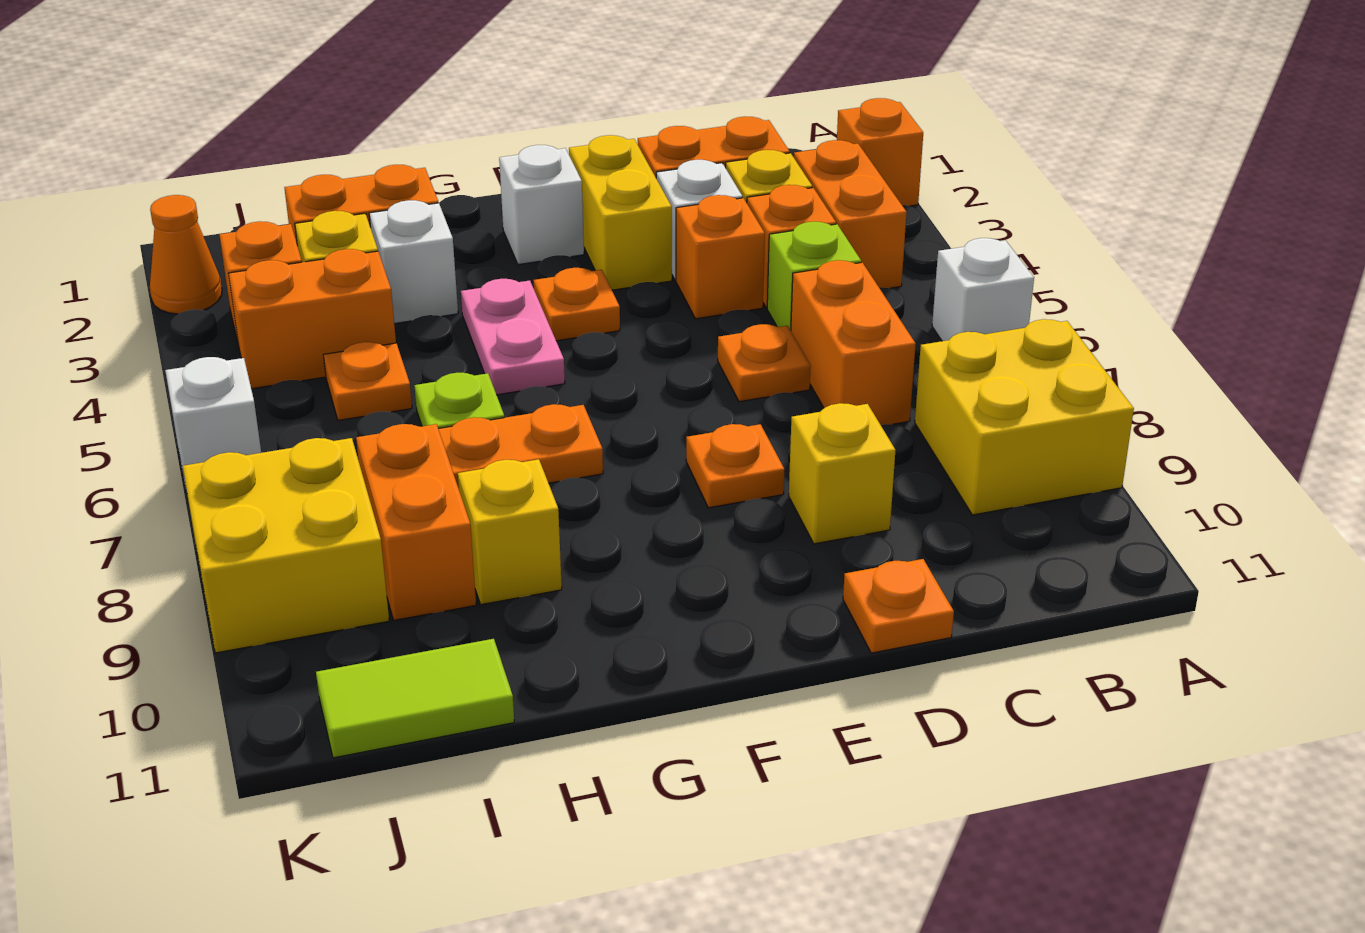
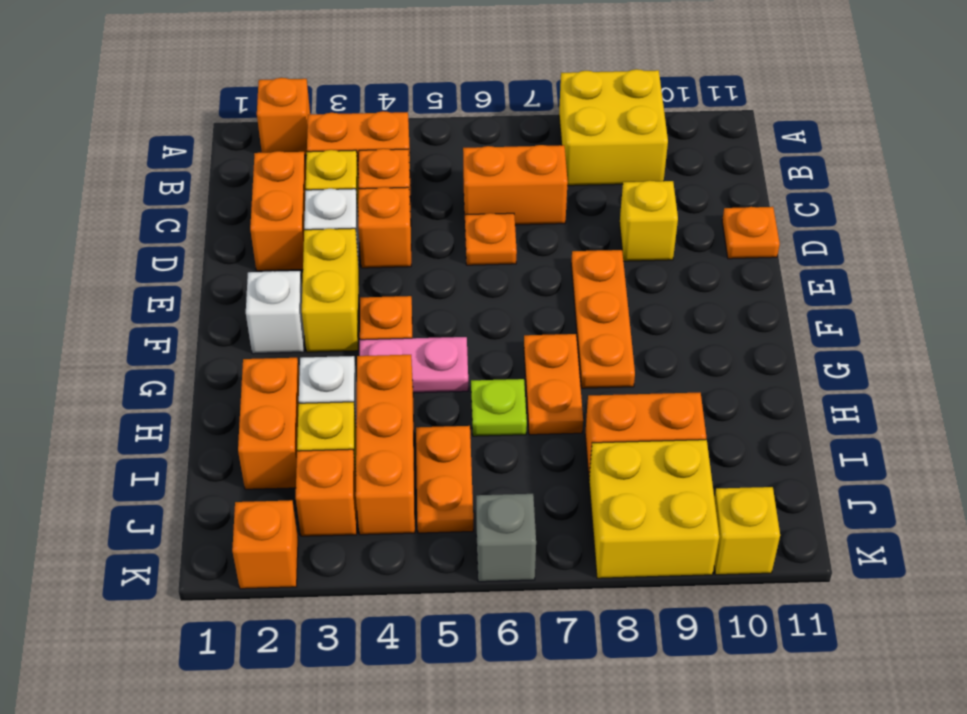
white 1x1 brick [932,238,1034,341] -> none
lime 1x1 brick [767,222,861,331] -> none
yellow 1x2 brick [569,135,672,290] -> yellow 1x2 brick turned to [302,228,359,352]
orange 1x1 plate [686,424,784,508] -> orange 1x3 plate [571,250,635,388]
yellow 1x1 brick [458,459,562,604] -> yellow 1x1 brick moved to [714,487,780,575]
orange 1x2 brick [228,249,396,389] -> orange 1x3 brick [356,355,415,535]
orange 1x1 plate [324,342,412,420] -> orange 1x2 plate [416,426,473,533]
lime 1x2 tile [316,639,514,758] -> none
orange 1x1 cone [150,195,222,314] -> orange 1x1 brick [232,500,298,589]
white 1x1 brick [165,357,261,493] -> grey 1x1 brick [476,494,536,582]

